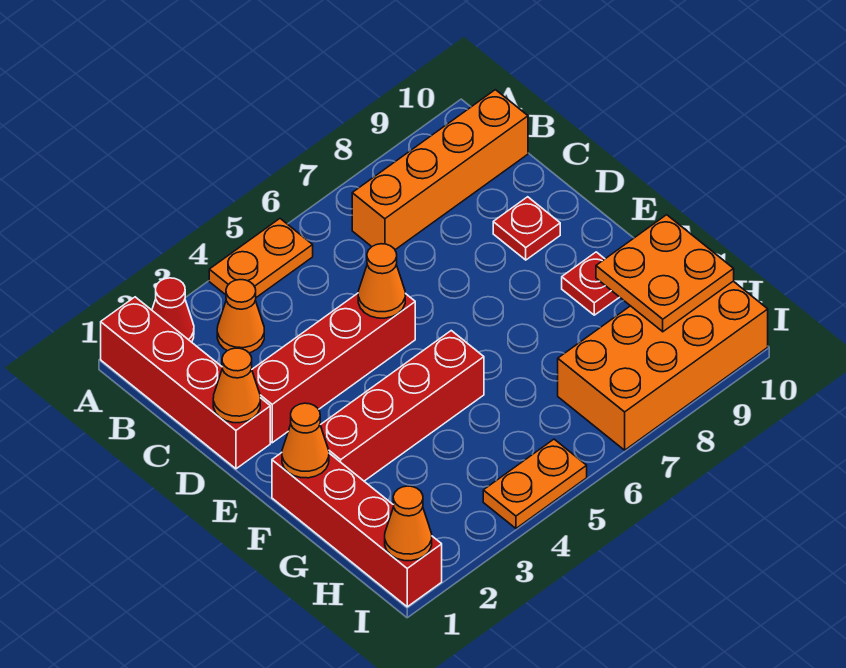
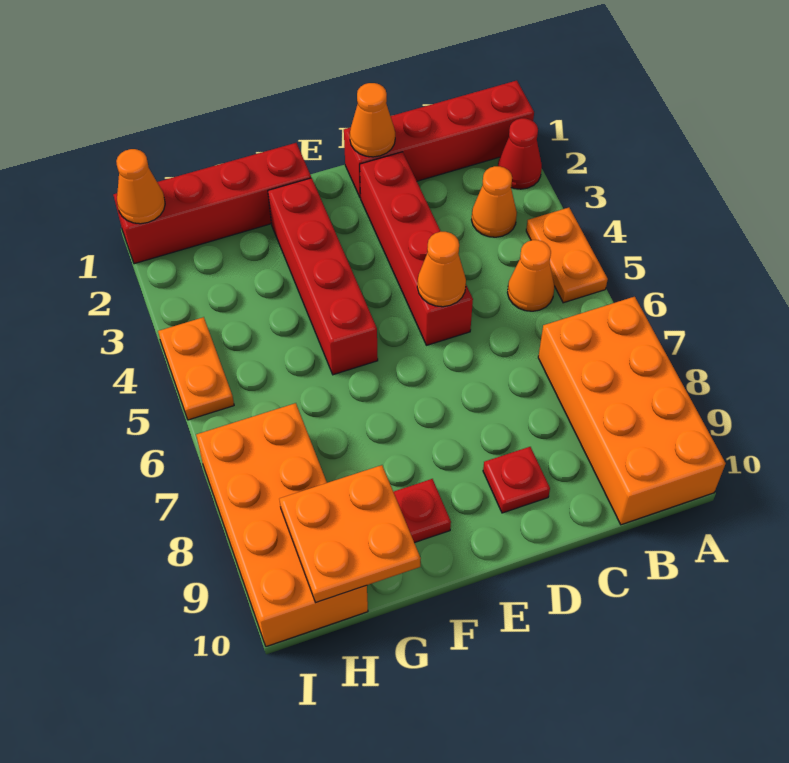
orange 1x4 brick [352,90,528,250] -> orange 2x4 brick [538,297,726,525]
orange 1x1 cone [282,403,329,478] -> orange 1x1 cone moved to [508,240,554,311]

